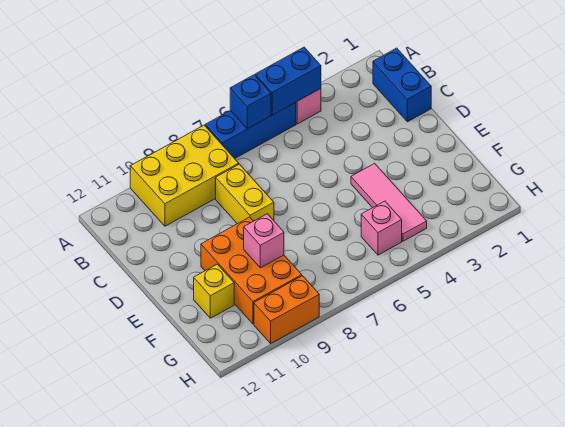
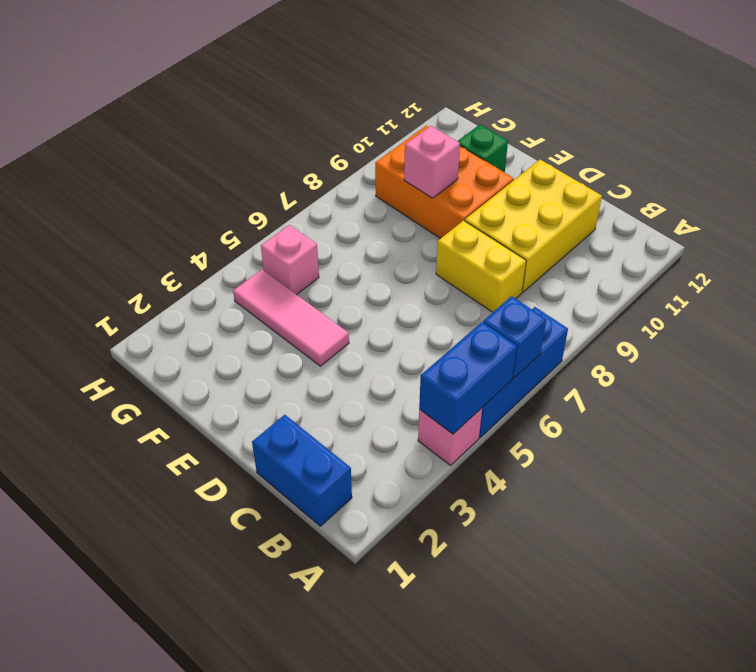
yellow 2x3 brick [130,125,239,226] -> yellow 2x3 brick moved to [465,160,602,292]
yellow 1x1 brick [194,264,234,318] -> green 1x1 brick [457,124,508,172]
orange 1x2 brick [254,276,319,343] -> none

